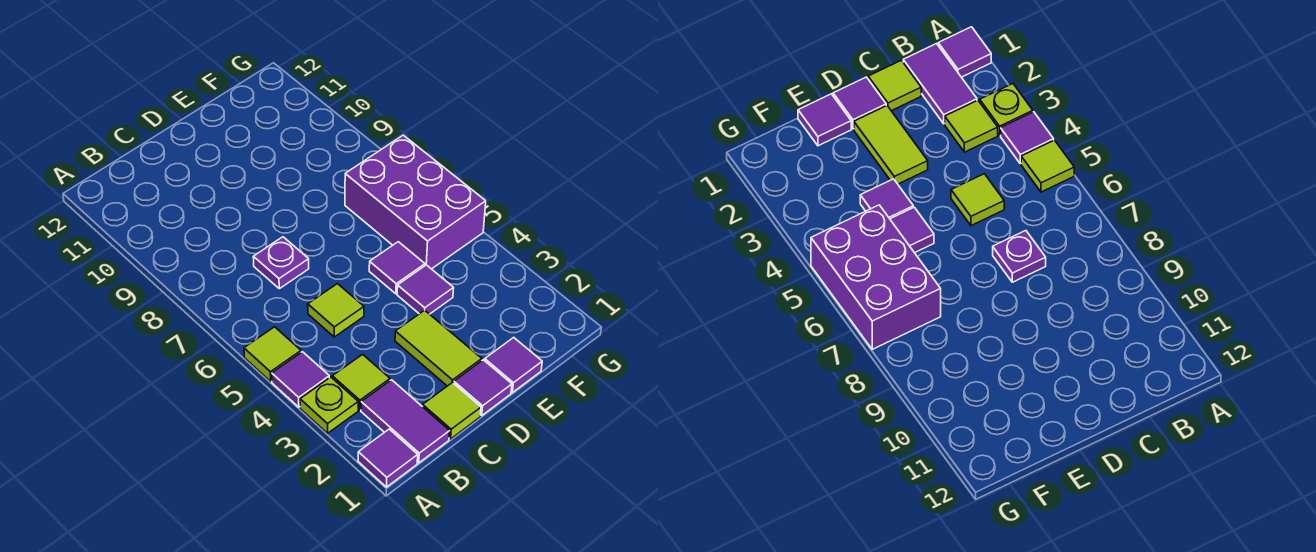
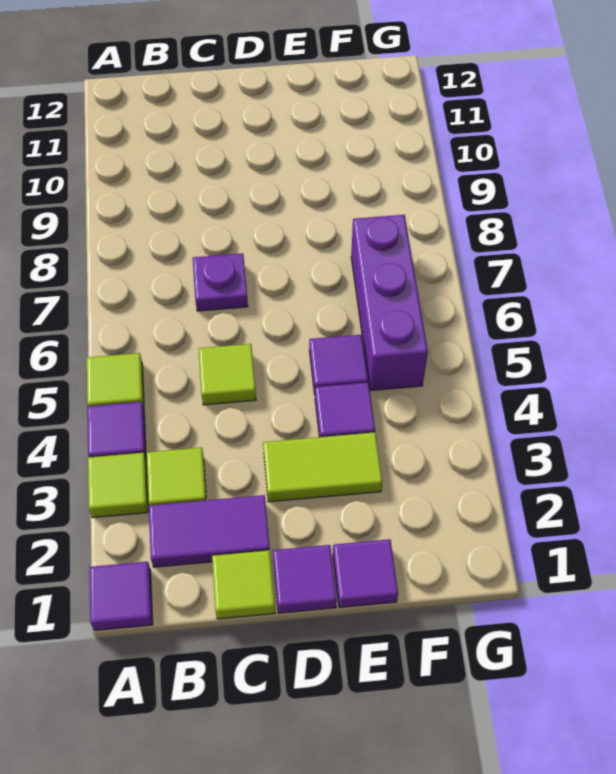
lime 1x1 plate [300,377,358,433] -> lime 1x1 tile [88,453,148,518]
purple 1x2 tile [361,380,450,463] -> purple 1x2 tile turned to [149,495,270,567]
lime 1x2 tile [395,310,482,386] -> lime 1x2 tile turned to [263,432,382,502]
purple 2x3 brick [345,135,486,269] -> purple 1x3 brick [351,215,428,391]

